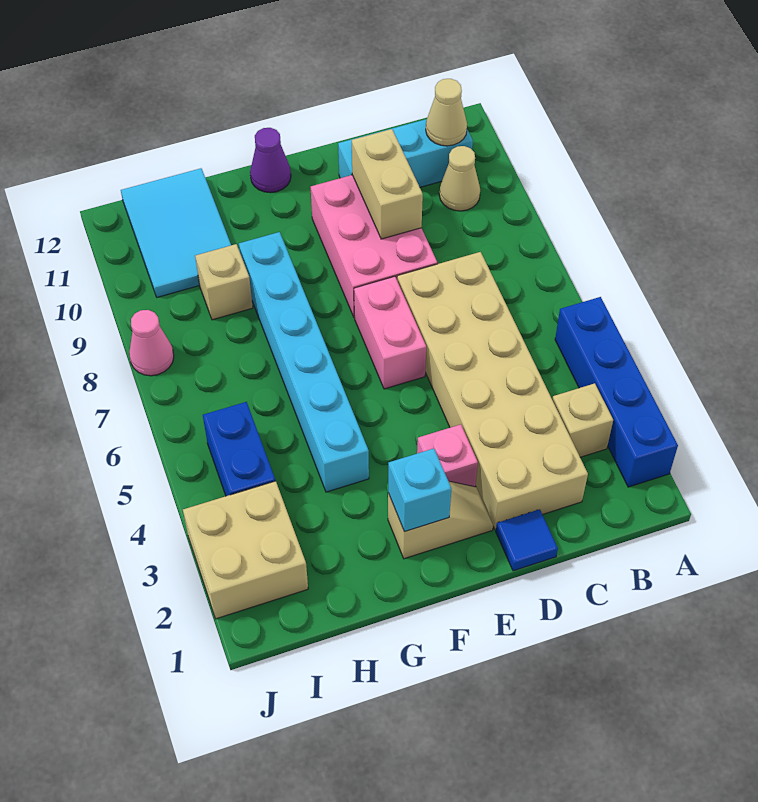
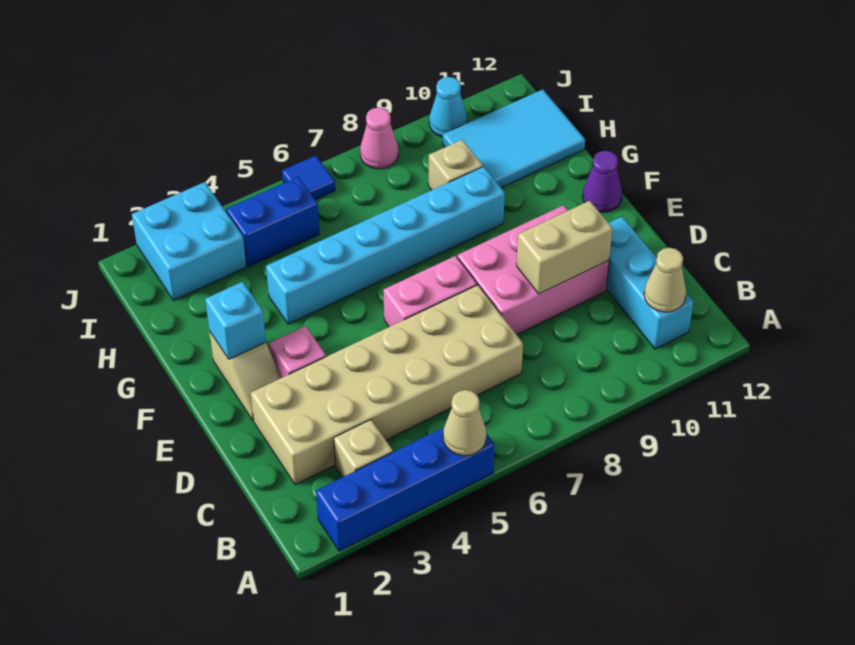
tan 1x1 cone [439,146,480,211] -> tan 1x1 cone moved to [443,390,486,456]
blue 1x1 tile [496,509,558,571] -> blue 1x1 tile moved to [282,155,335,200]
tan 2x2 brick [183,481,308,619] -> cyan 2x2 brick [132,182,246,301]
none -> cyan 1x1 cone [429,77,467,137]

